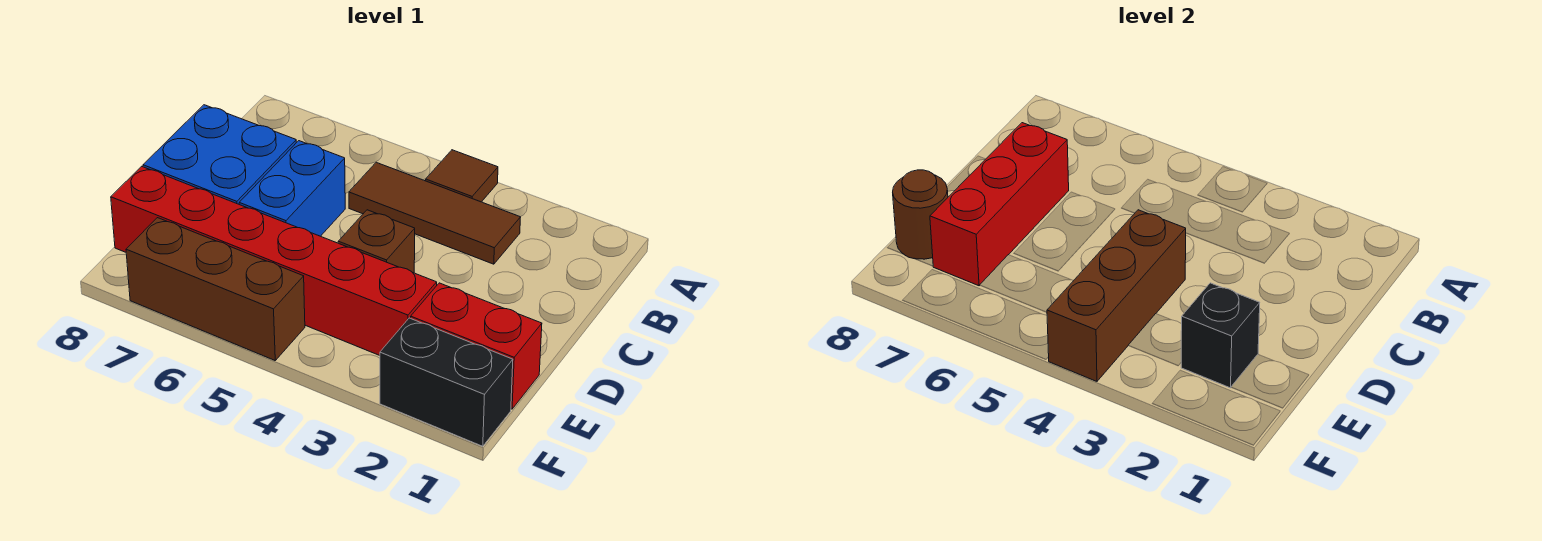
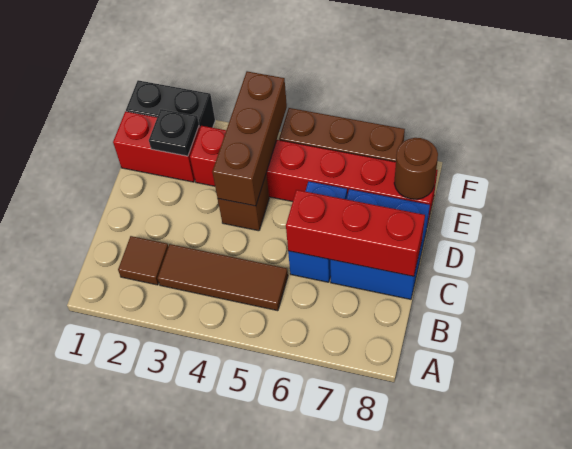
brown 1x1 tile [426,150,498,202] -> brown 1x1 tile moved to [118,236,168,285]
red 1x3 brick [930,123,1069,286] -> red 1x3 brick turned to [286,190,425,276]
black 1x1 brick [1181,283,1260,388] -> black 1x1 plate [149,109,199,156]

